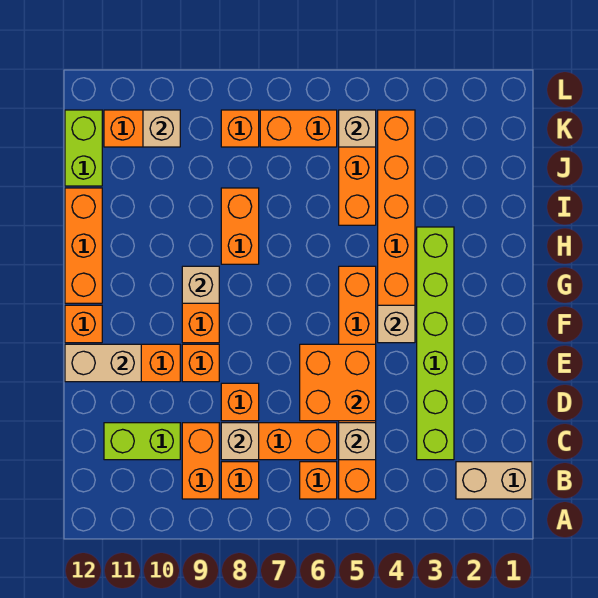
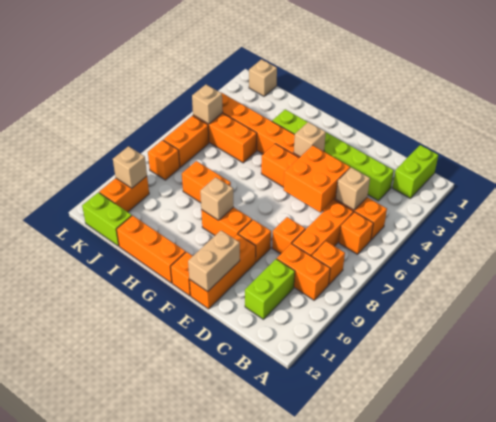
tan 1x2 brick [456,462,532,499] -> lime 1x2 brick [392,145,438,198]
tan 1x1 brick [221,423,259,460] -> tan 1x1 brick moved to [249,59,277,96]

